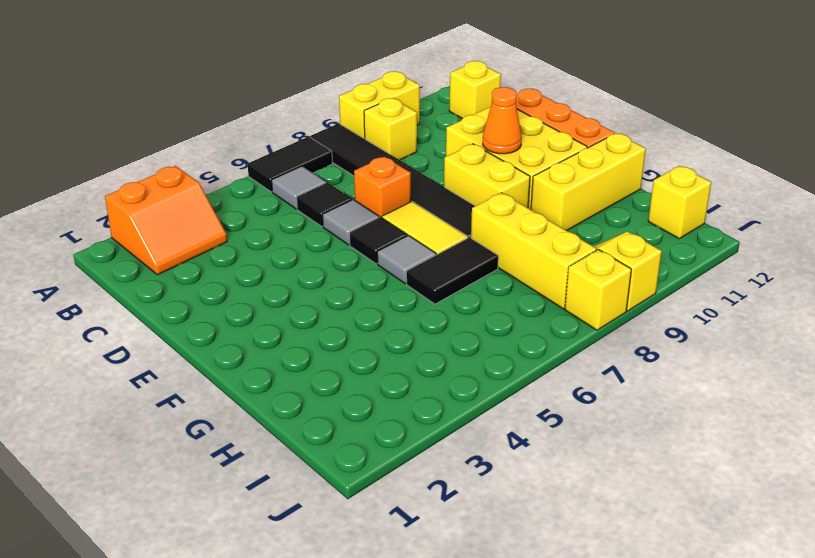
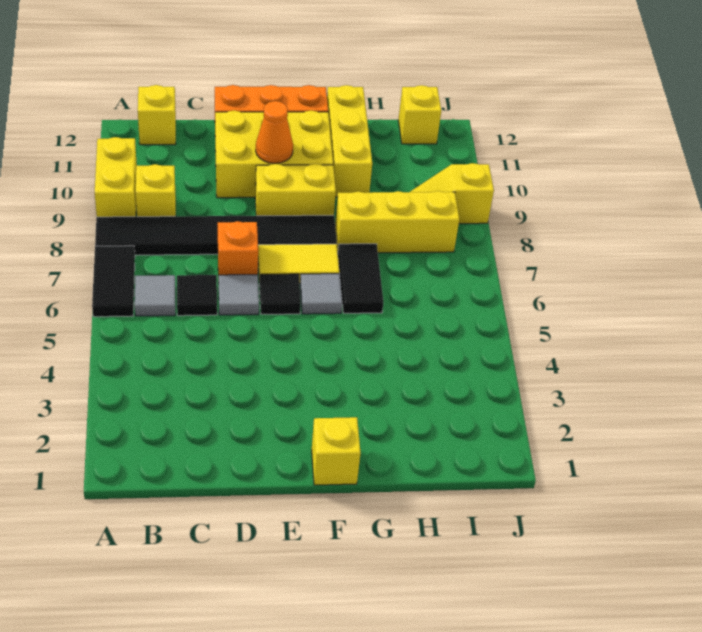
orange 2x2 slope [105,166,227,275] -> none
yellow 1x1 brick [565,250,632,330] -> yellow 1x1 brick moved to [312,417,361,485]

